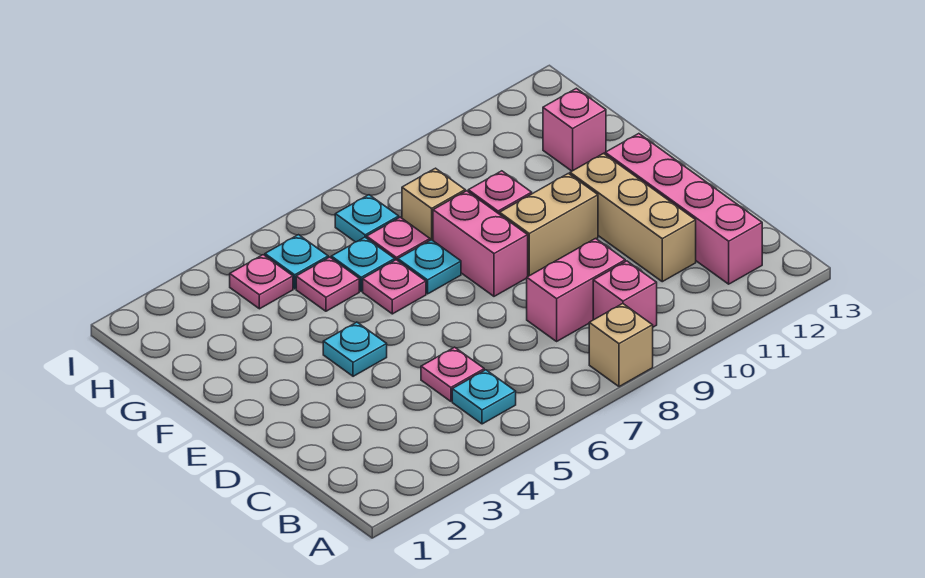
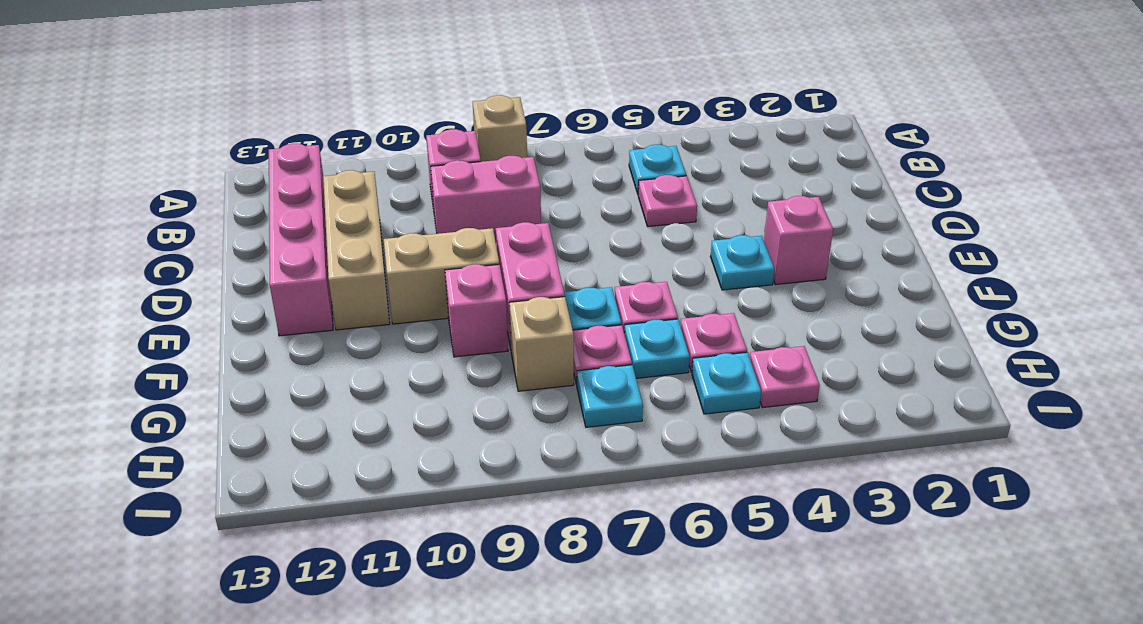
pink 1x1 brick [543,88,606,171] -> pink 1x1 brick moved to [764,196,833,285]

